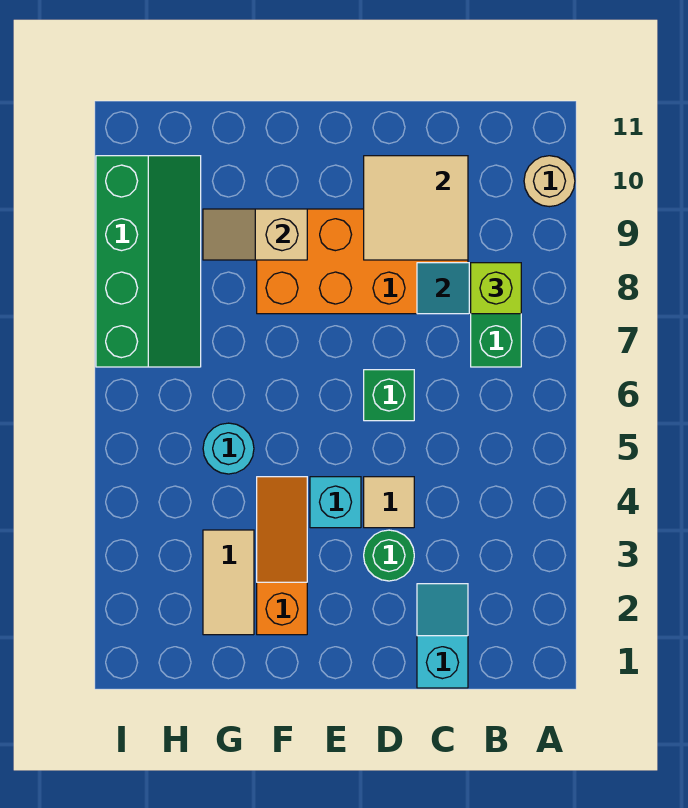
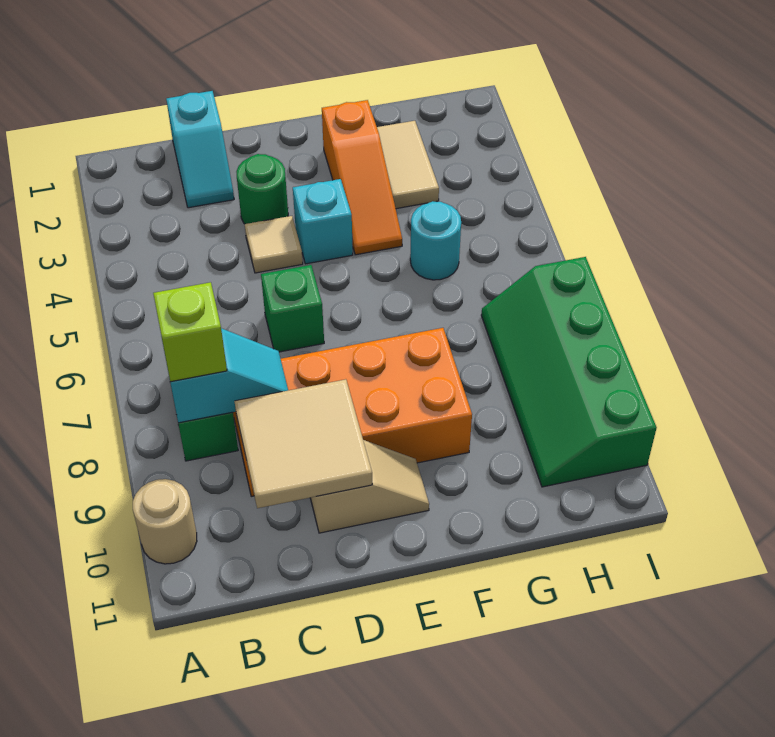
tan 1x2 slope [203,209,307,260] -> tan 1x2 slope moved to [310,440,429,533]

